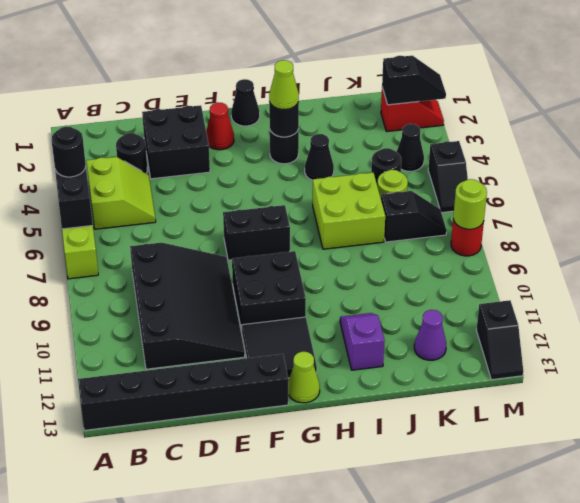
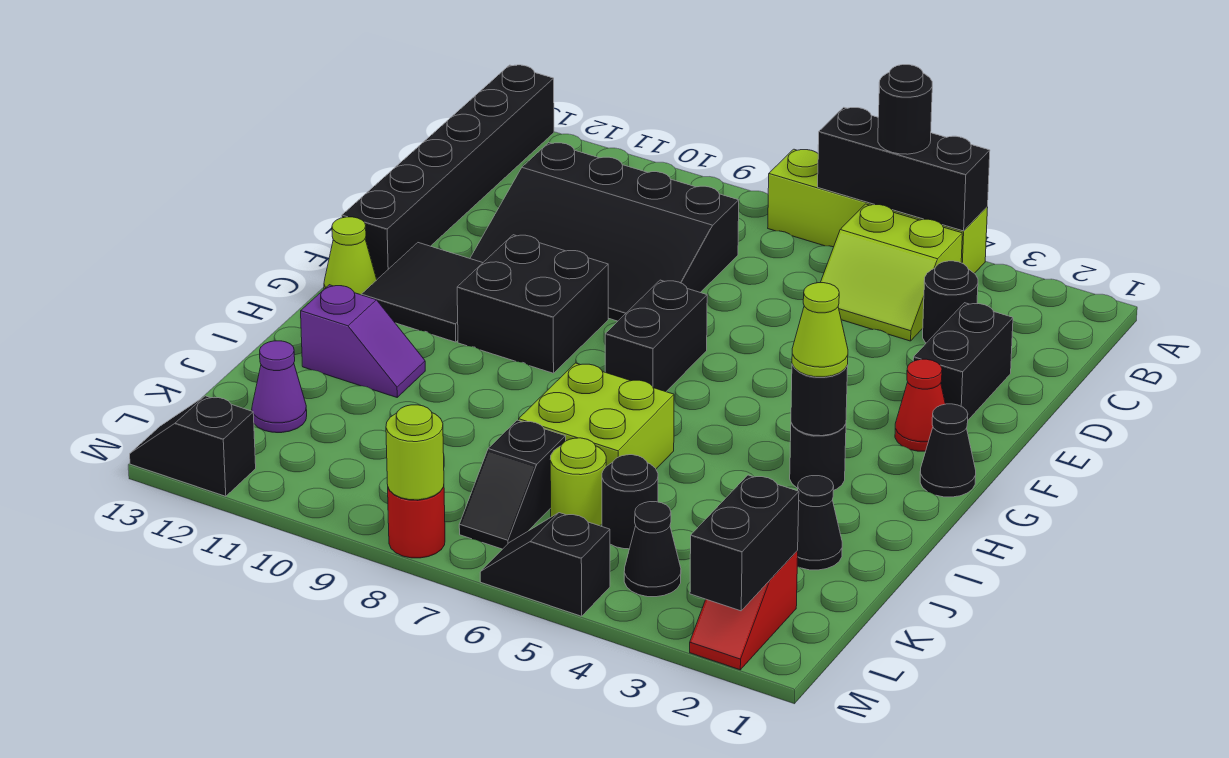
black 2x2 brick [142,105,210,179] -> black 1x2 brick [913,303,1013,420]
black 1x1 cone [305,134,334,180] -> black 1x1 cone moved to [797,476,842,570]
black 1x2 slope [382,56,446,105] -> black 1x2 brick [690,475,799,611]

